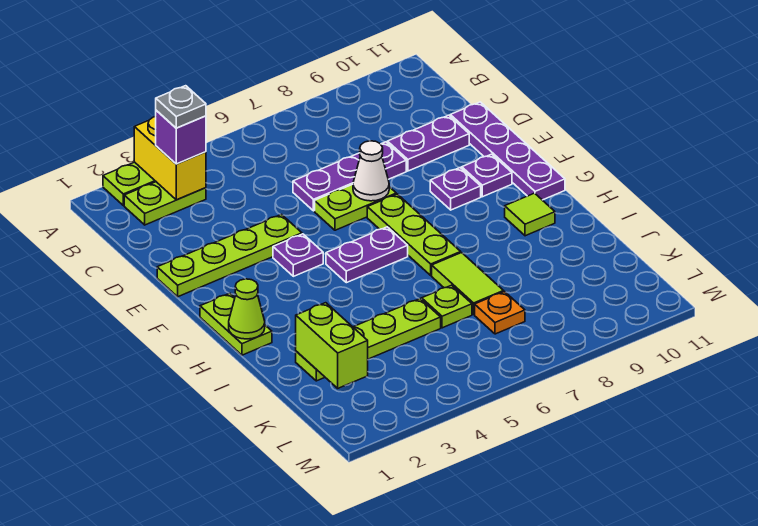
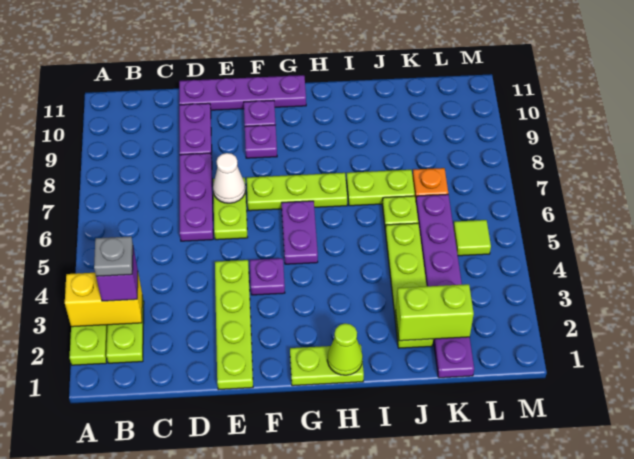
lime 1x1 tile [505,193,555,236] -> lime 1x1 tile moved to [453,220,491,256]
lime 1x2 tile [432,253,504,314] -> lime 1x2 plate [347,170,415,206]
none -> purple 1x6 plate [416,194,474,378]

